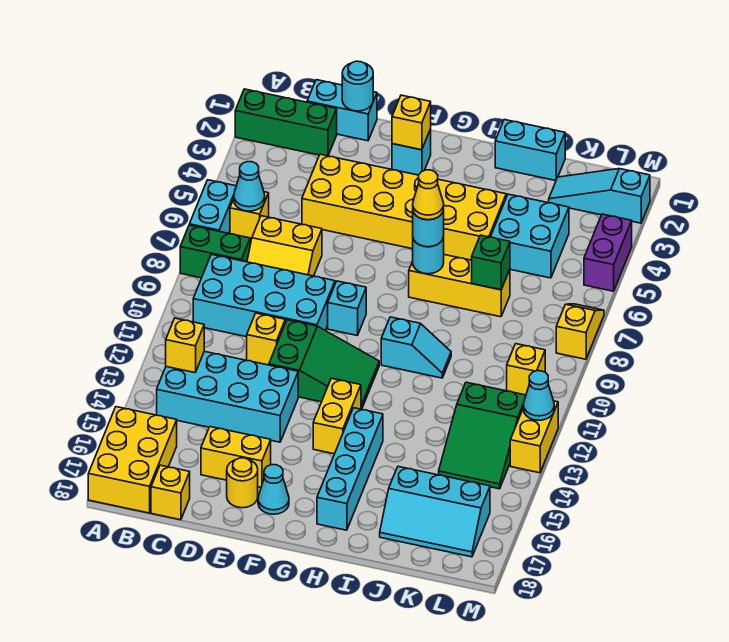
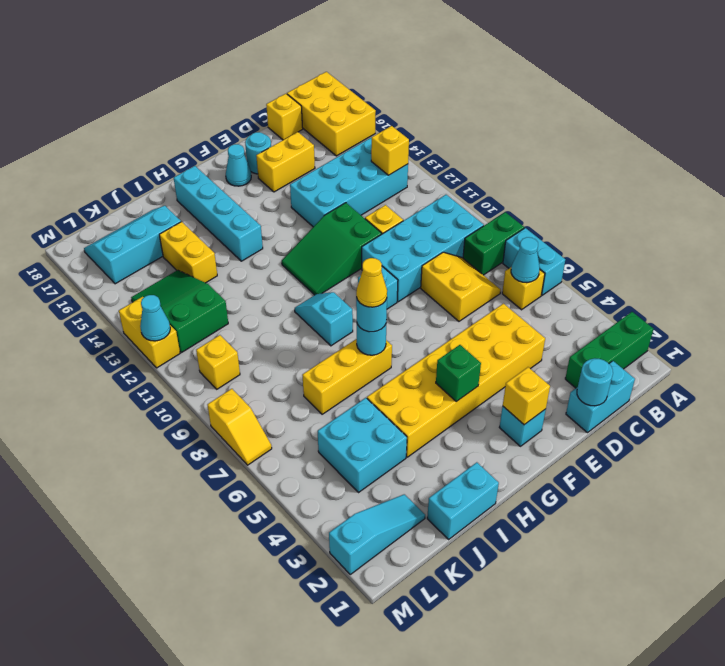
yellow 2x2 slope [247,216,322,276] -> yellow 2x2 slope turned to [421,252,501,321]
yellow 1x1 round brick [227,458,258,508] -> cyan 1x1 round brick [245,132,271,174]
yellow 1x2 brick [313,378,361,454] -> yellow 1x2 brick moved to [159,222,217,283]
cyan 1x2 slope [381,317,451,378] -> cyan 1x2 slope turned to [295,292,353,346]
green 1x1 brick [472,235,510,290] -> green 1x1 brick moved to [436,345,481,402]
purple 1x2 brick [584,214,632,291] -> none

